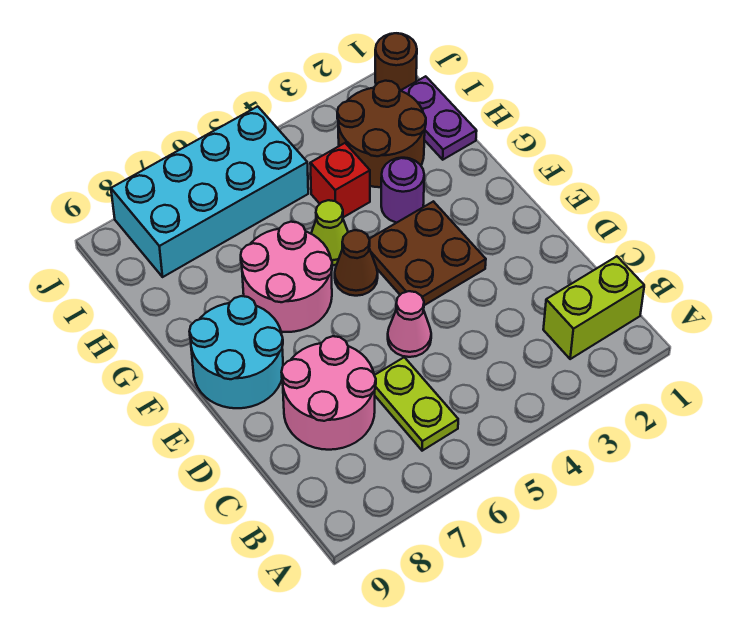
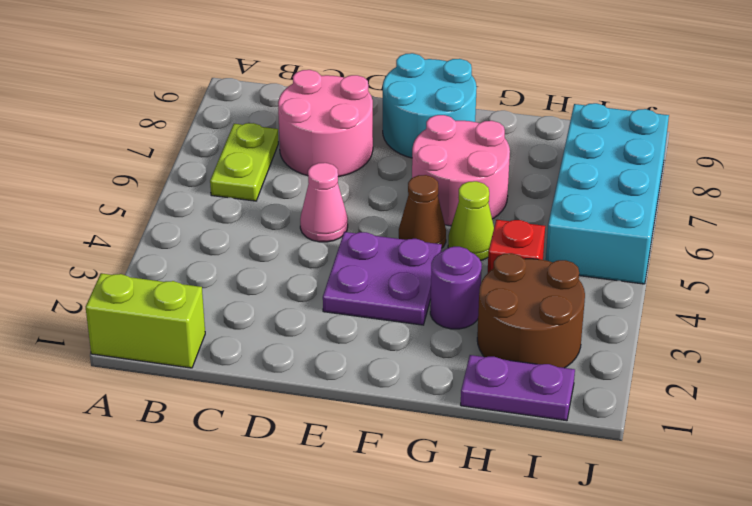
lime 1x2 brick [543,256,644,359] -> lime 1x2 brick turned to [86,273,205,368]
lime 1x2 plate [374,357,458,451] -> lime 1x2 plate turned to [210,123,278,201]
brown 2x2 plate [369,201,486,305] -> purple 2x2 plate [323,232,442,325]
brown 1x1 round brick [375,33,417,91] -> none

